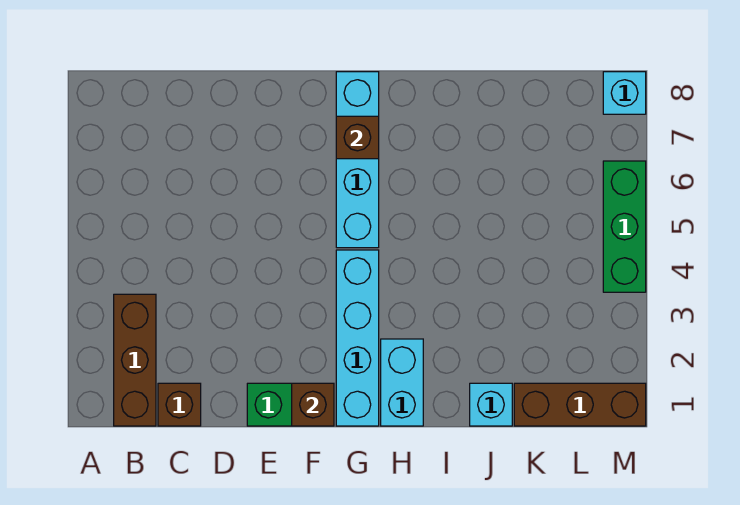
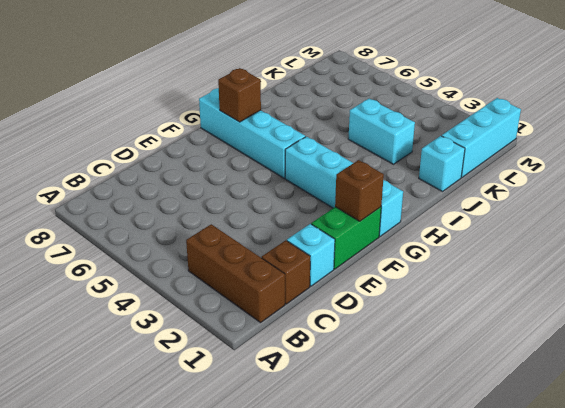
cyan 1x2 brick [381,339,423,426] -> cyan 1x2 brick moved to [348,99,415,164]
brown 1x3 brick [514,383,646,426] -> cyan 1x3 brick [442,98,521,177]
green 1x3 brick [603,161,646,292] -> none
cyan 1x1 brick [603,72,646,114] -> cyan 1x1 brick moved to [287,224,335,286]

